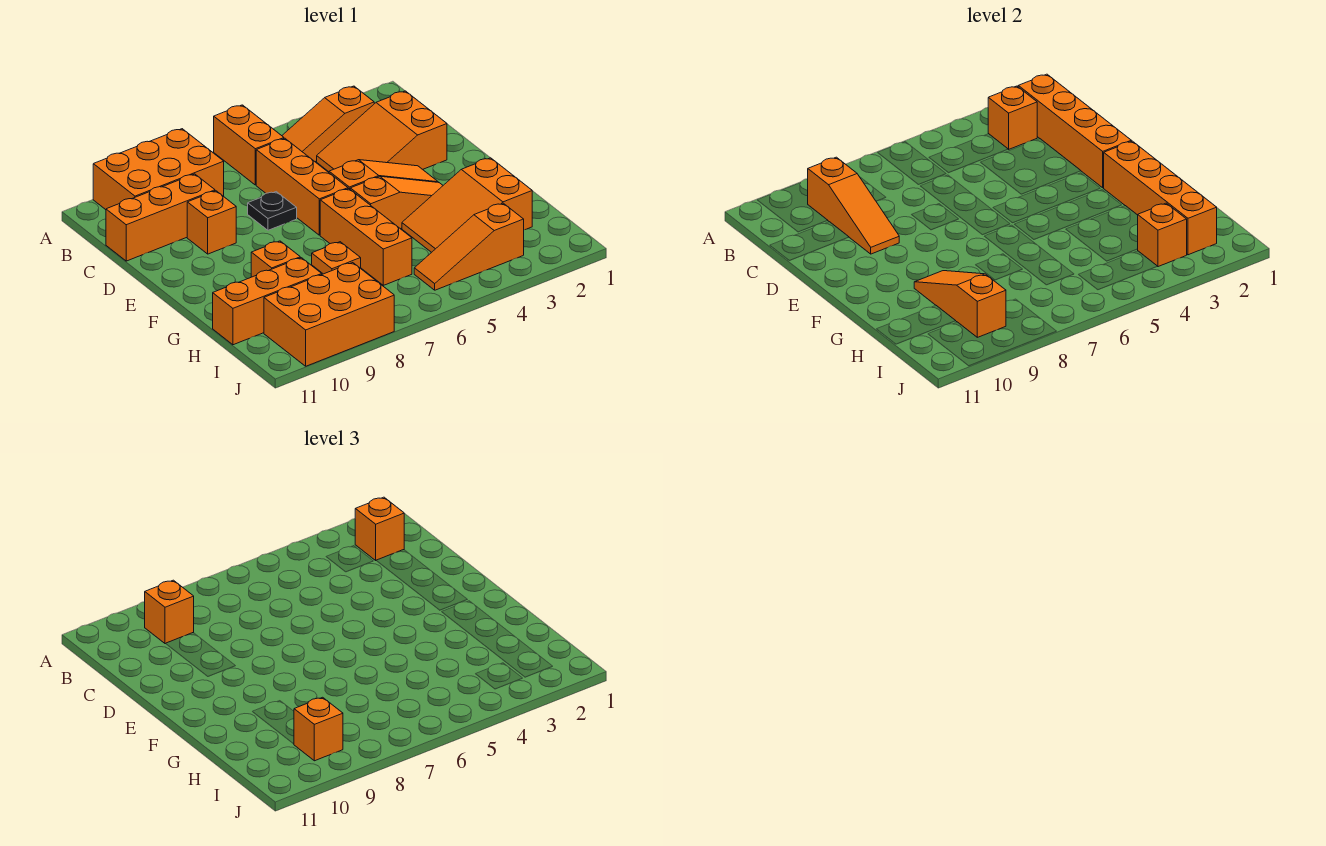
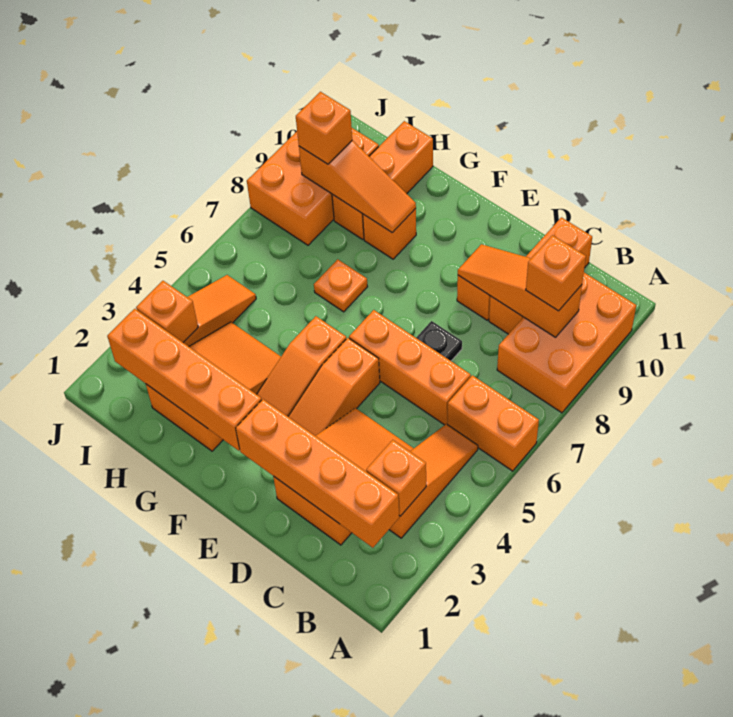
orange 1x1 brick [355,497,404,560] -> none
orange 1x3 brick [320,189,412,285] -> none

